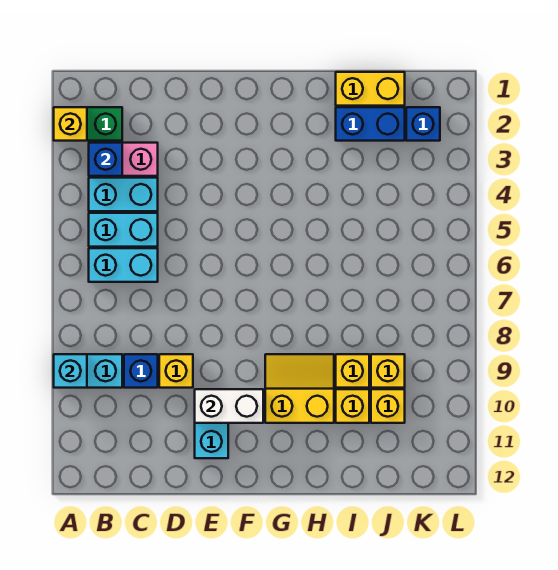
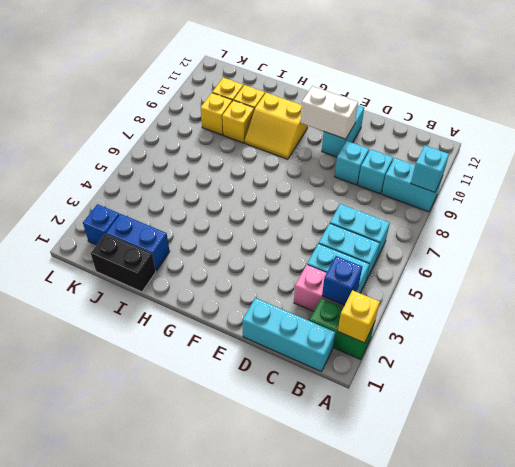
none -> cyan 1x3 brick [242,298,336,372]
blue 1x1 brick [124,354,158,388] -> cyan 1x1 brick [358,149,393,194]
yellow 1x1 brick [159,354,193,388] -> cyan 1x1 brick [335,141,369,185]
yellow 1x2 brick [336,72,405,106] -> black 1x2 brick [91,234,156,292]

